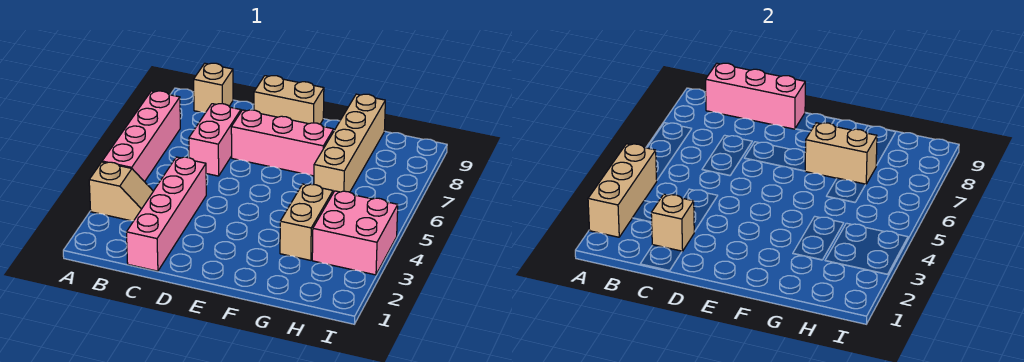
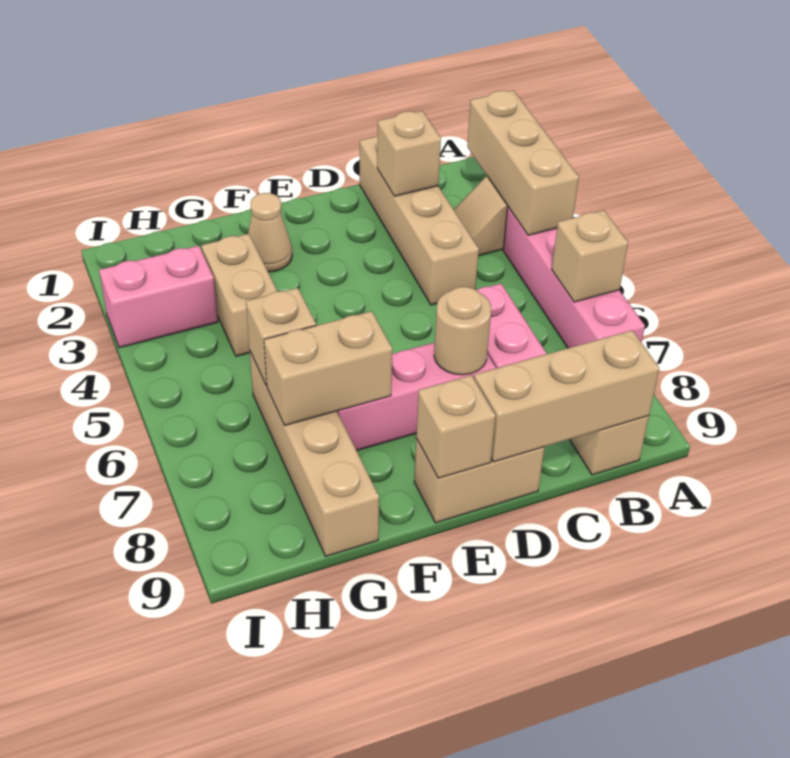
none -> tan 1x1 brick [552,210,628,302]
pink 1x3 brick [706,63,805,129] -> tan 1x3 brick [474,330,659,462]
pink 1x4 brick [126,157,206,271] -> tan 1x4 brick [360,136,479,305]
none -> tan 1x1 round brick [434,287,491,375]
none -> tan 1x1 brick [416,375,496,478]
none -> tan 1x1 cone [248,193,292,272]
none -> tan 1x1 brick [246,288,316,385]
pink 2x2 brick [312,191,398,275] -> pink 1x2 brick [99,246,218,348]

